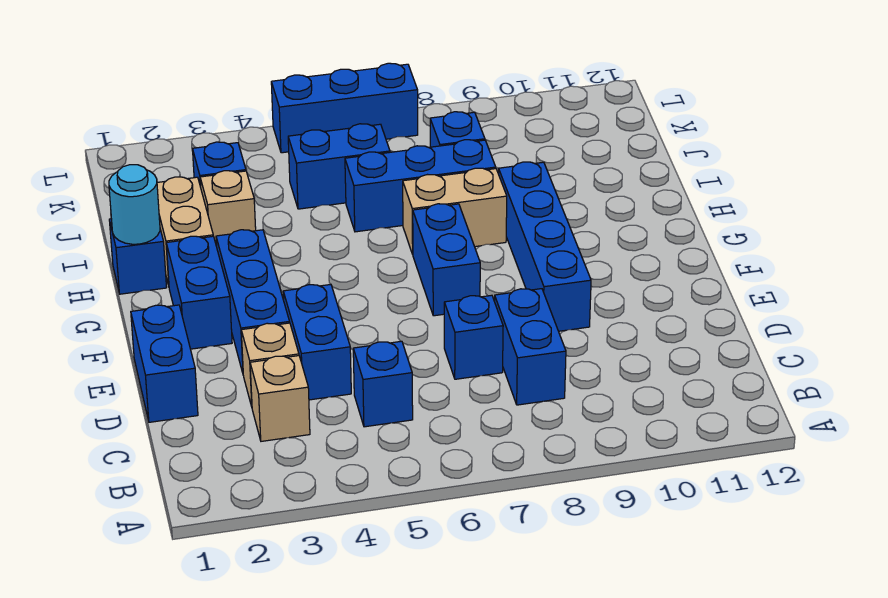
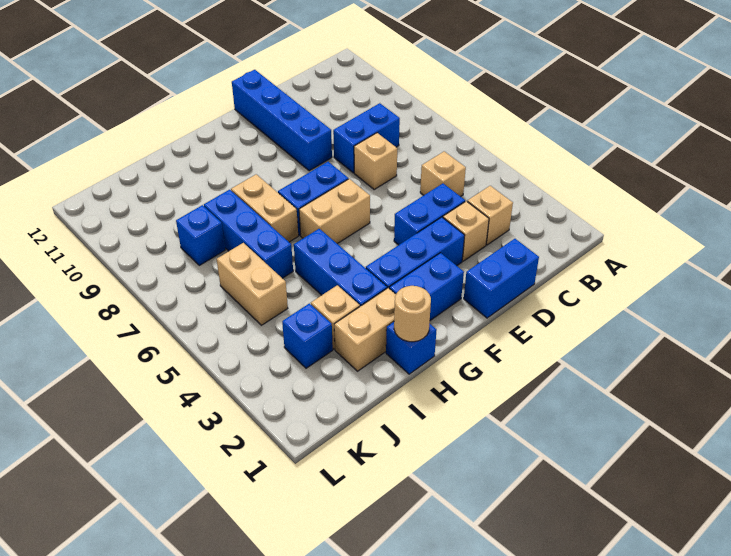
blue 1x1 brick [353,341,413,427] -> tan 1x1 brick [420,151,466,197]
blue 1x1 brick [444,295,503,379] -> tan 1x1 brick [354,133,397,190]
blue 1x4 brick [498,162,591,331] -> blue 1x4 brick turned to [232,70,332,171]
none -> tan 1x2 brick [299,179,370,244]
cyan 1x1 round brick [109,165,160,244] -> tan 1x1 round brick [394,286,431,342]
blue 1x2 brick [288,124,390,209] -> tan 1x2 brick [217,243,288,325]
blue 1x3 brick [271,63,418,153] -> blue 1x3 brick moved to [294,229,387,306]

